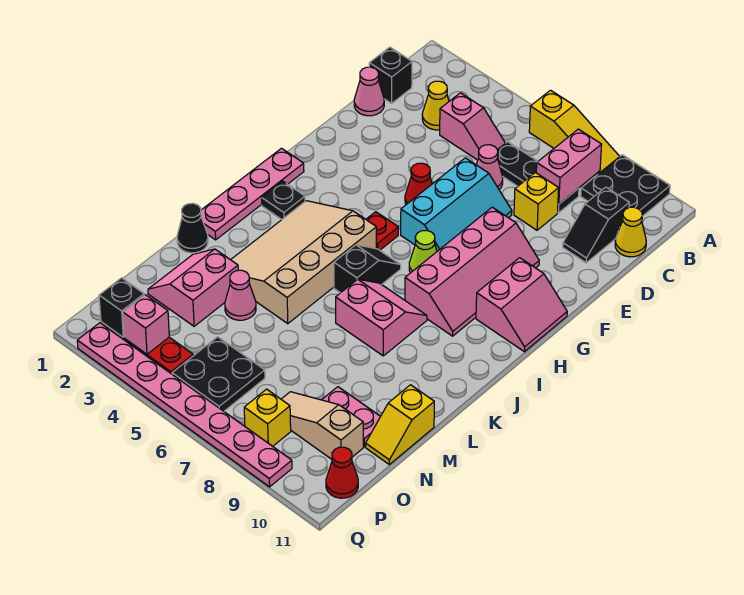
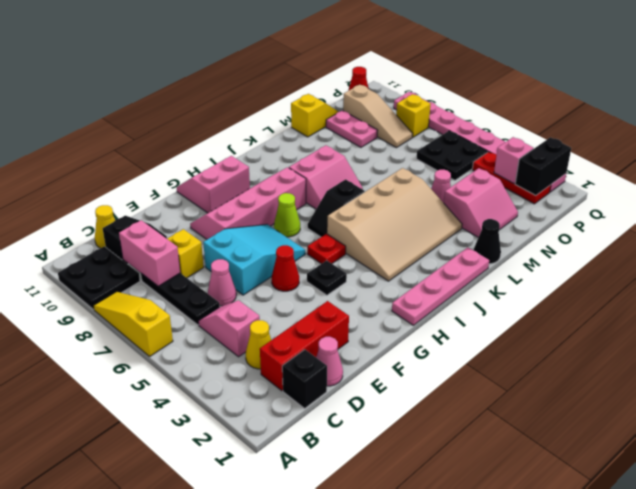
pink 1x2 brick [536,129,602,204] -> pink 1x2 brick turned to [119,220,180,286]
none -> red 1x3 brick [260,301,349,391]
cyan 2x3 slope [401,158,512,251] -> cyan 2x3 slope turned to [203,224,305,295]
black 1x1 plate [262,181,305,220] -> black 1x1 plate moved to [307,260,347,295]
pink 2x2 slope [336,279,427,356] -> pink 2x2 slope turned to [289,145,363,209]
black 1x1 brick [99,278,144,337] -> black 1x2 brick [515,137,571,196]

